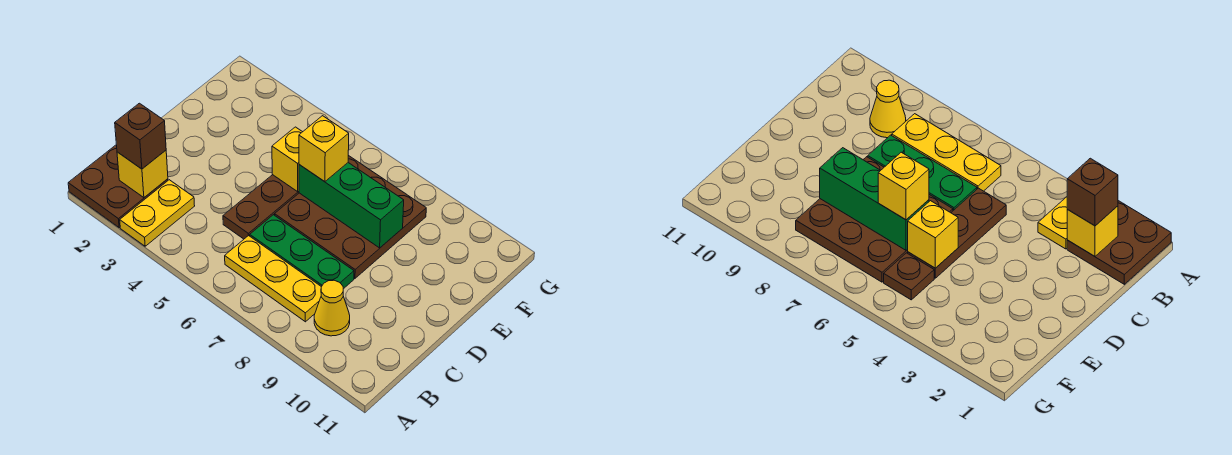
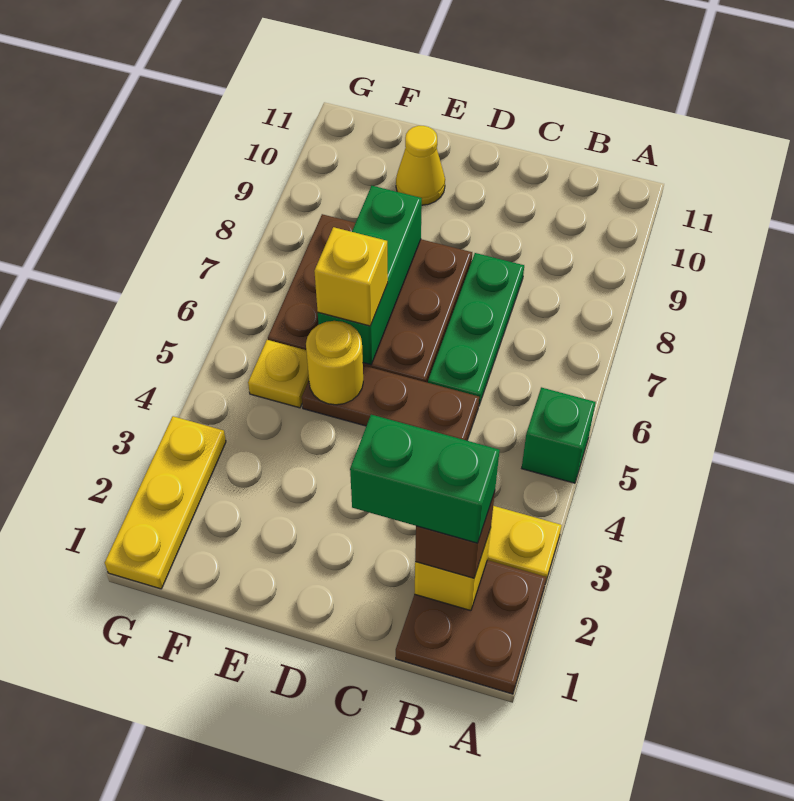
none -> green 1x1 brick [522,387,596,483]
none -> green 1x2 brick [350,415,500,543]
yellow 1x3 plate [225,235,321,322] -> yellow 1x3 plate moved to [105,416,226,589]
yellow 1x1 cone [314,280,350,336] -> yellow 1x1 cone moved to [396,126,445,205]
yellow 1x1 brick [272,127,302,192] -> yellow 1x1 round brick [306,321,363,405]
brown 1x1 plate [884,253,934,300] -> yellow 1x1 plate [248,340,309,408]

